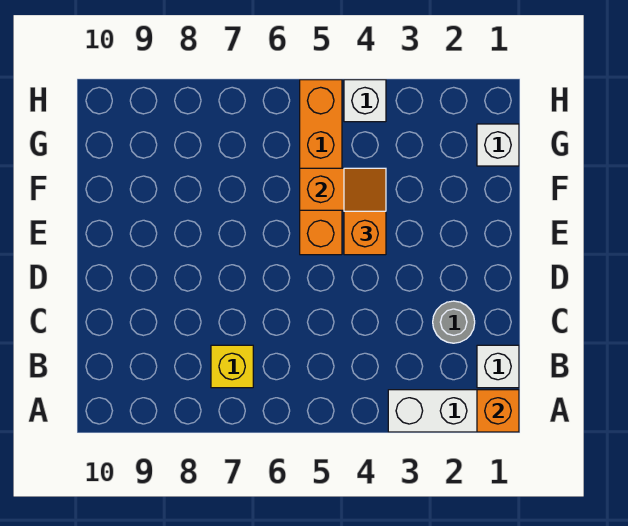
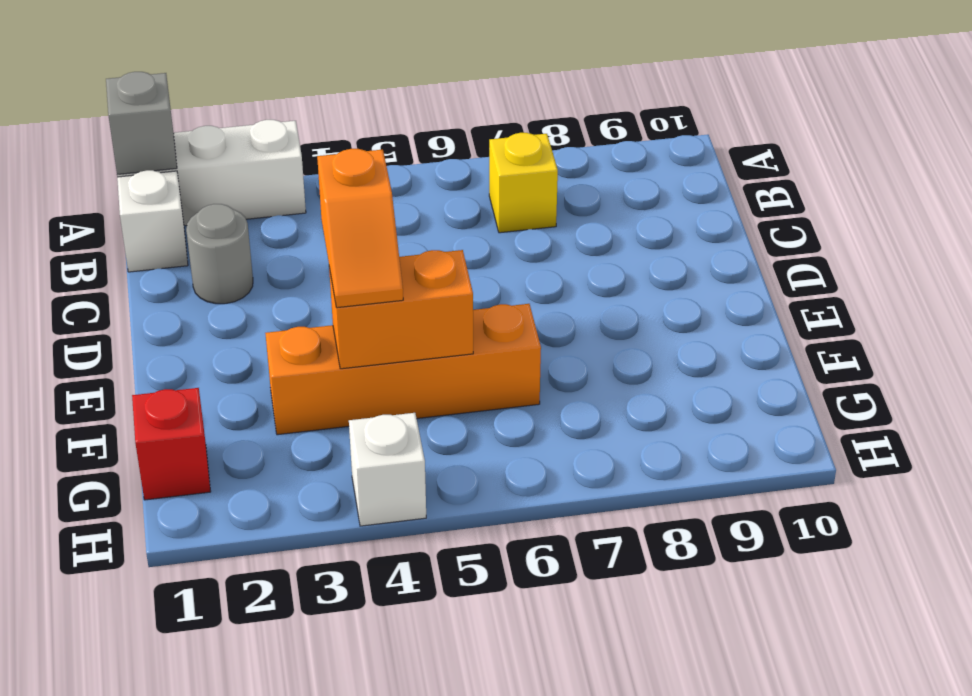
orange 1x1 brick [477,390,519,432] -> grey 1x1 brick [106,72,177,174]
orange 1x4 brick [300,80,342,255] -> orange 1x4 brick turned to [265,304,541,435]
white 1x1 brick [477,124,519,166] -> red 1x1 brick [132,388,211,500]

